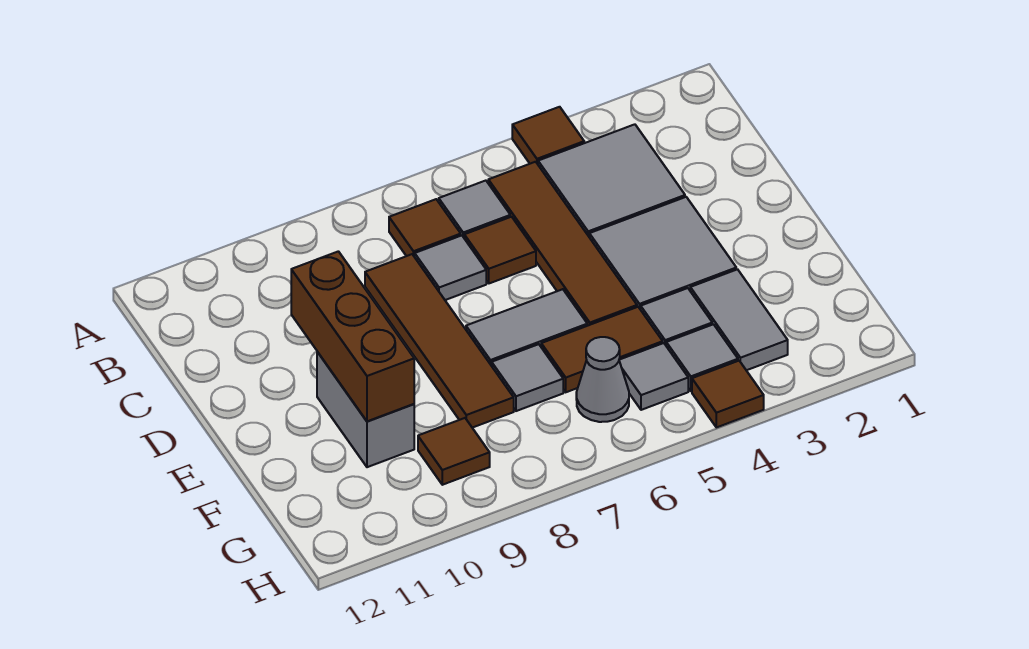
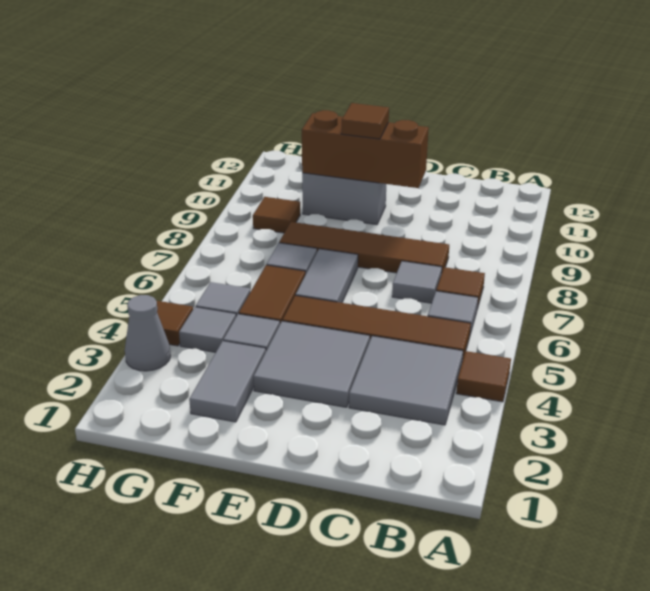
brown 1x1 tile [464,217,536,283] -> brown 1x1 tile moved to [341,103,389,139]
grey 1x2 tile [690,269,788,370] -> grey 1x2 tile turned to [189,341,266,422]
grey 1x1 cone [576,337,629,422] -> grey 1x1 cone moved to [125,295,171,371]

